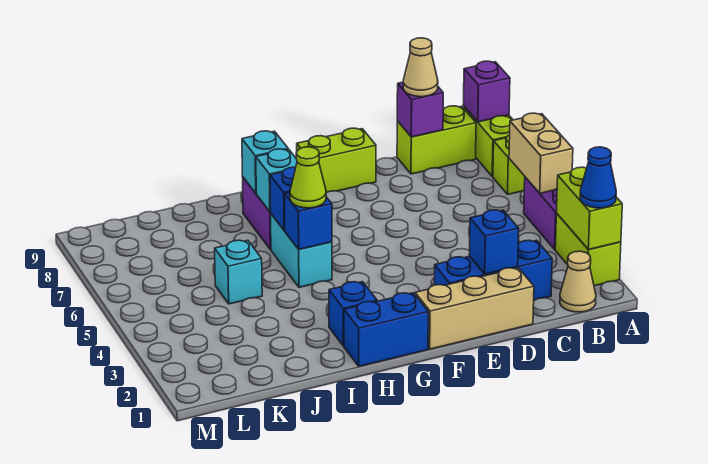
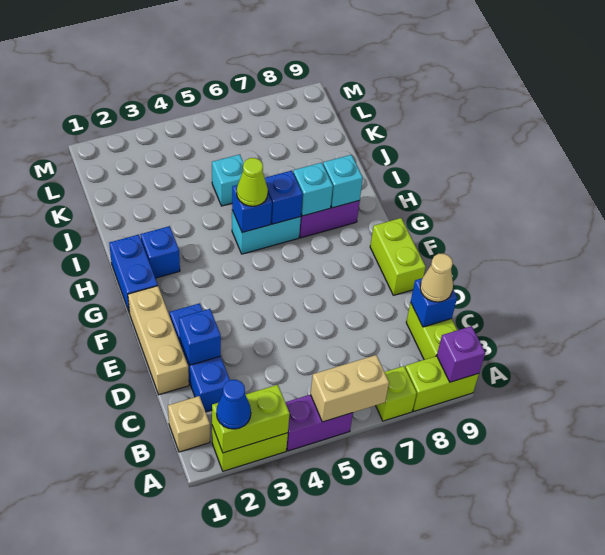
tan 1x1 cone [560,251,596,312] -> tan 1x1 brick [168,396,210,452]
purple 1x1 brick [397,82,443,137] -> blue 1x1 brick [411,278,457,327]

